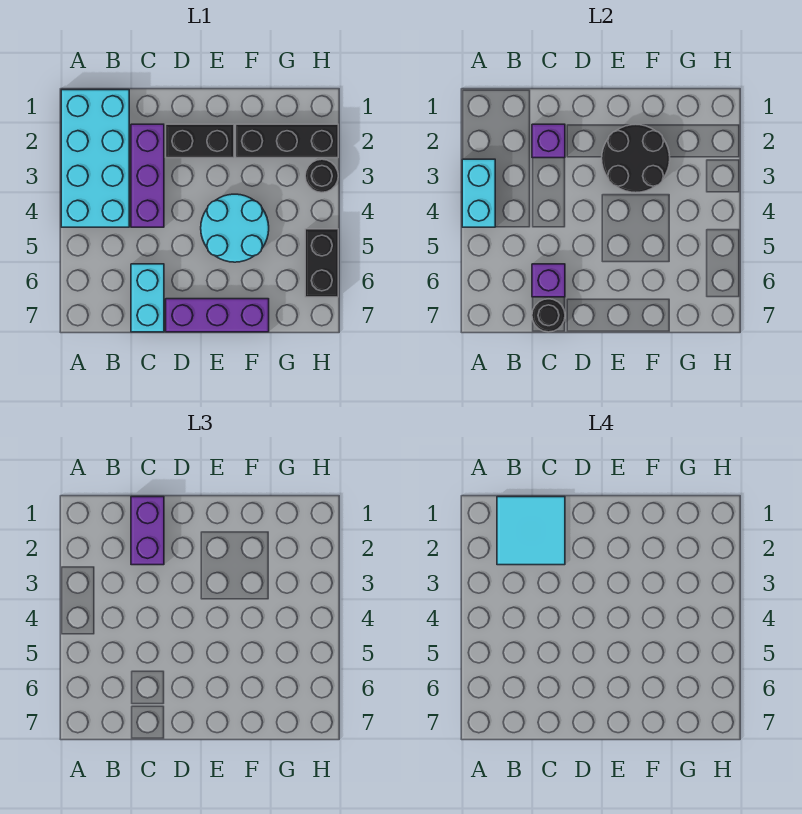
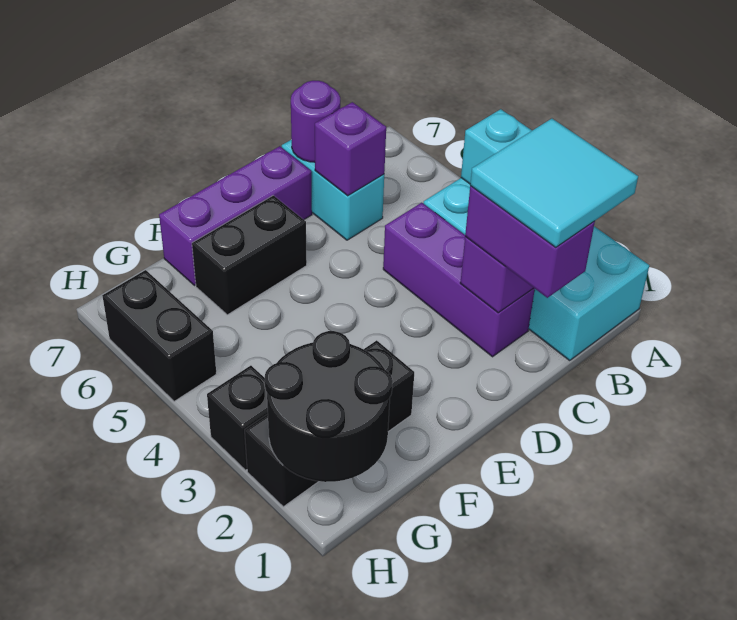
black 1x1 round brick [532,299,565,332] -> purple 1x1 round brick [291,81,340,162]
black 1x2 brick [166,124,234,158] -> black 1x2 brick moved to [192,195,307,315]
black 2x2 round brick [602,124,670,193] -> black 2x2 round brick moved to [265,331,393,482]
cyan 2x2 round brick [201,194,269,262] -> none
black 1x1 round brick [305,159,338,192] -> black 1x1 brick [207,366,268,470]

